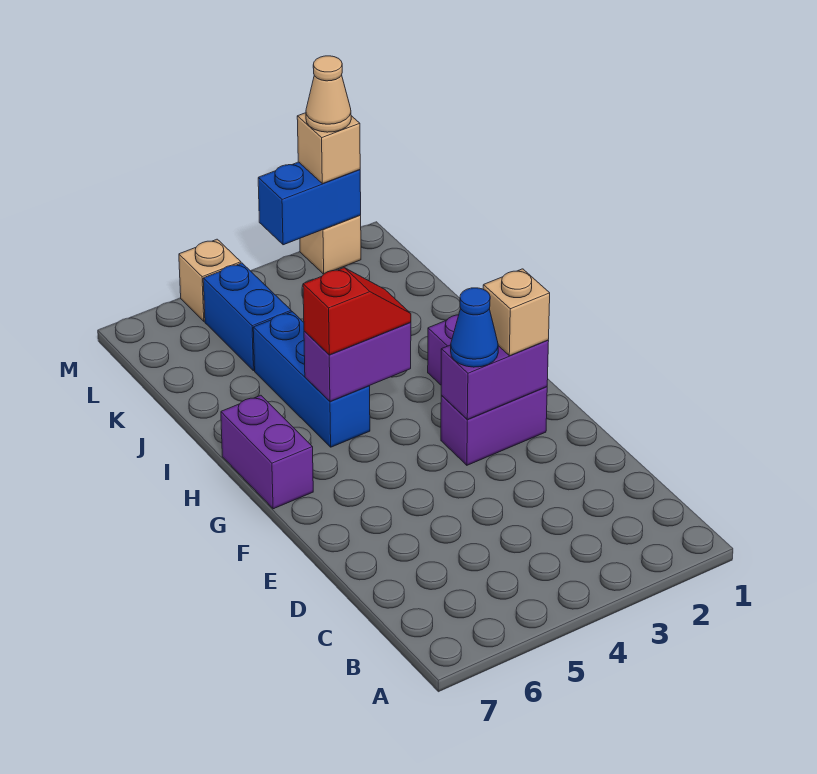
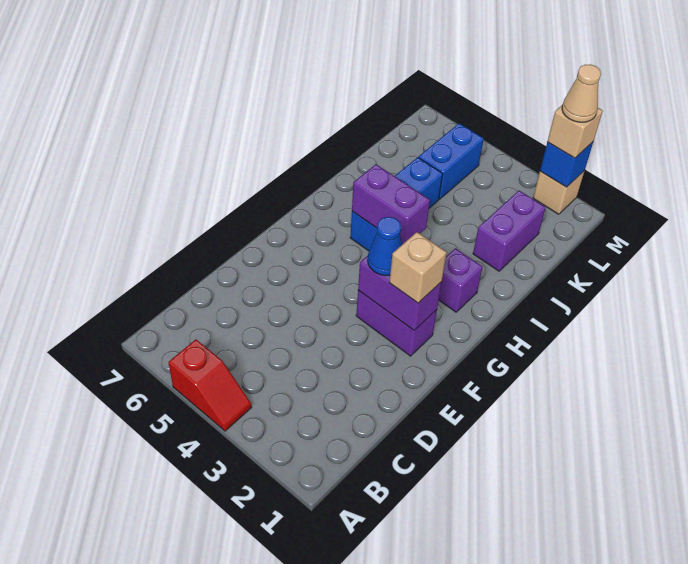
purple 1x2 brick [221,395,313,509] -> purple 1x2 brick moved to [473,191,546,271]
red 1x2 slope [303,268,411,355] -> red 1x2 slope moved to [168,339,252,431]
blue 1x2 brick [258,162,361,245] -> blue 1x1 brick [540,142,593,187]
tan 1x1 brick [179,239,241,321] -> none

